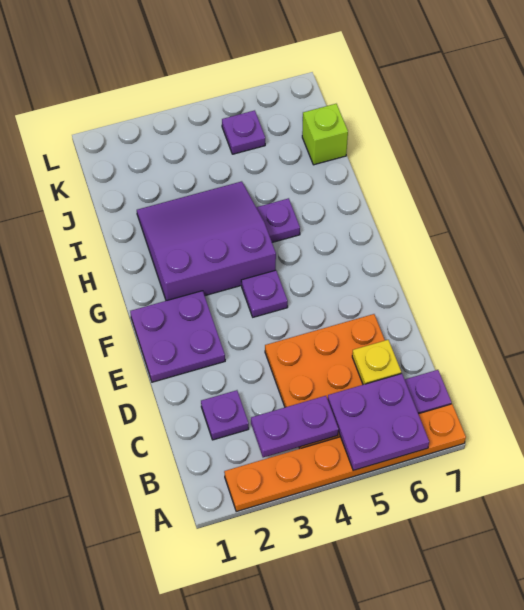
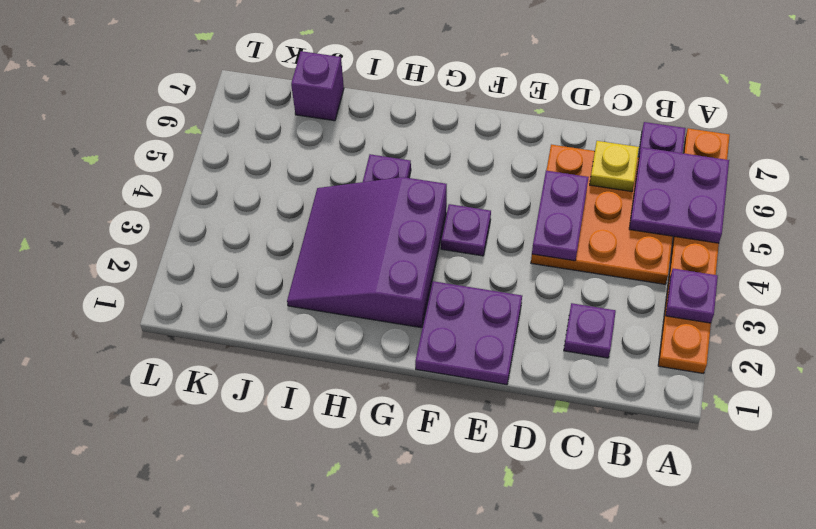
purple 1x2 plate [251,396,339,457] -> purple 1x2 plate moved to [532,171,589,261]
lime 1x1 brick [302,104,348,165] -> purple 1x1 brick [291,51,344,121]
purple 1x1 plate [222,110,265,154] -> purple 1x1 plate moved to [666,269,718,323]

